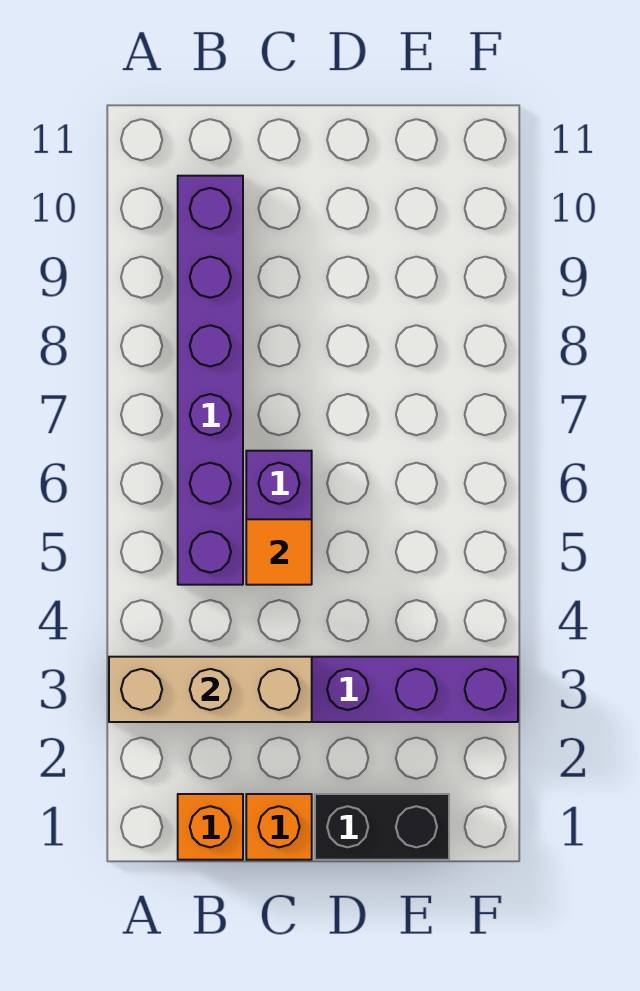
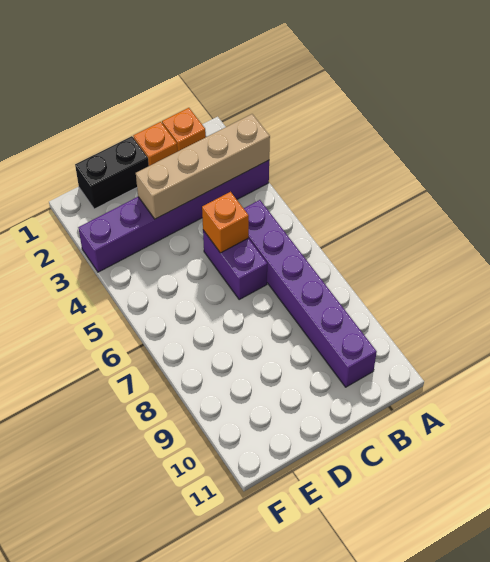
tan 1x3 brick [109,657,312,722] -> tan 1x4 brick [136,114,270,219]
orange 1x1 tile [246,519,312,585] -> orange 1x1 brick [202,192,249,253]

